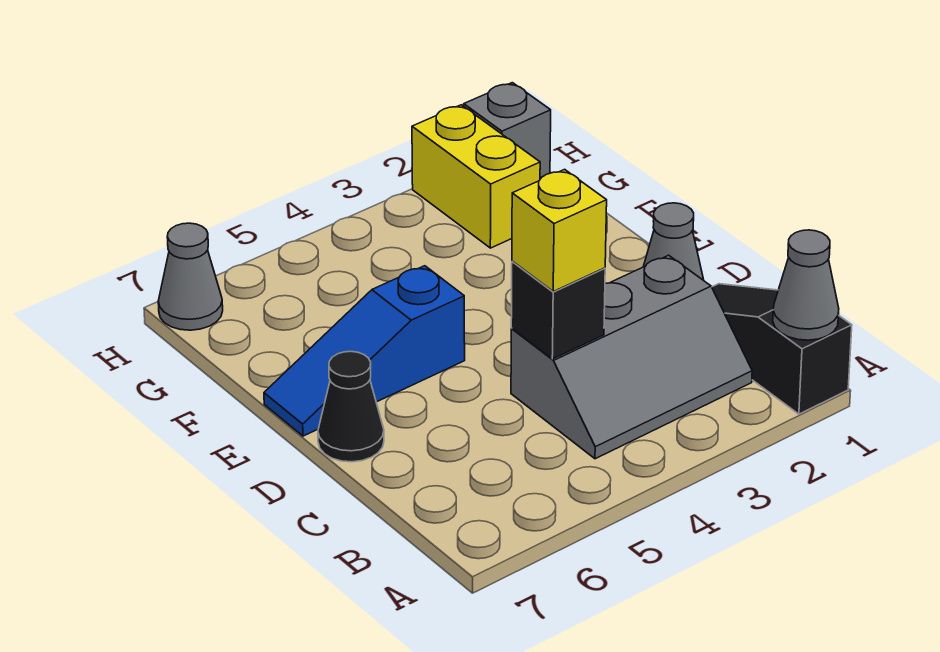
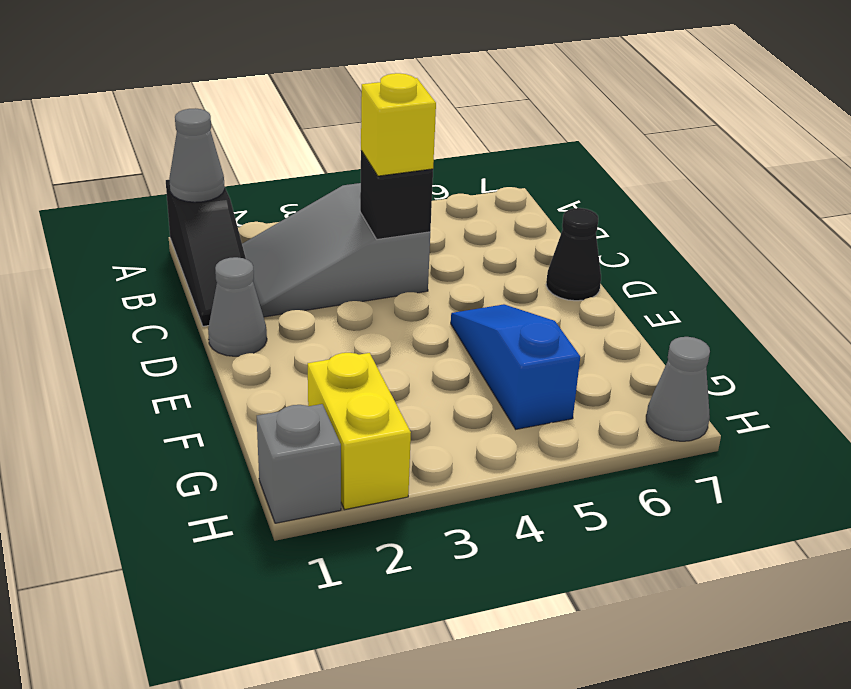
grey 2x3 slope [511,255,752,459] -> grey 2x3 slope turned to [242,183,430,317]
blue 1x3 slope [264,266,465,436] -> blue 1x3 slope turned to [451,304,580,429]

